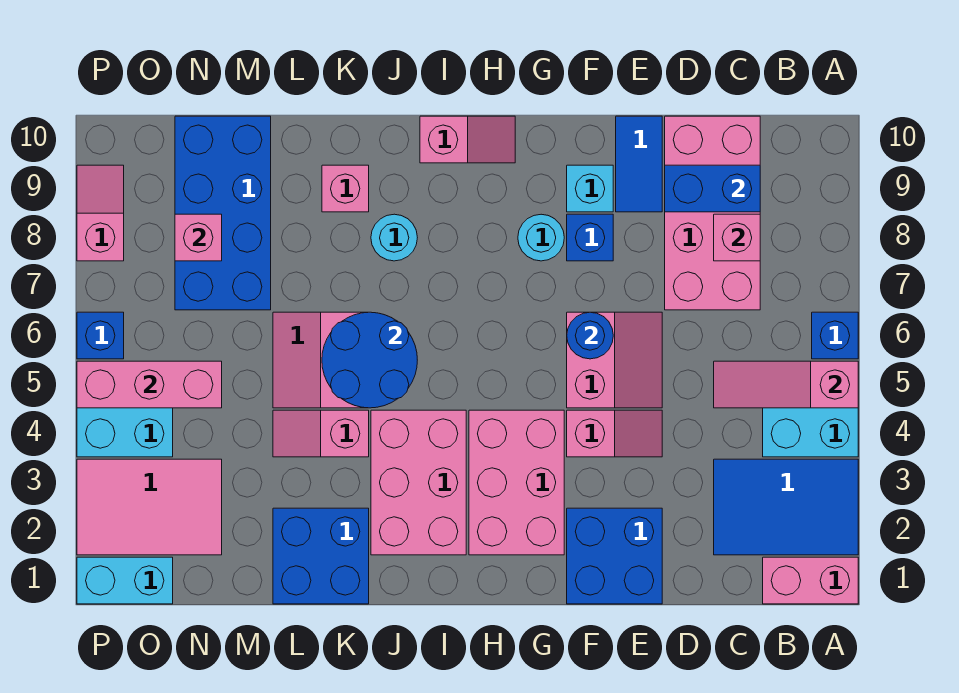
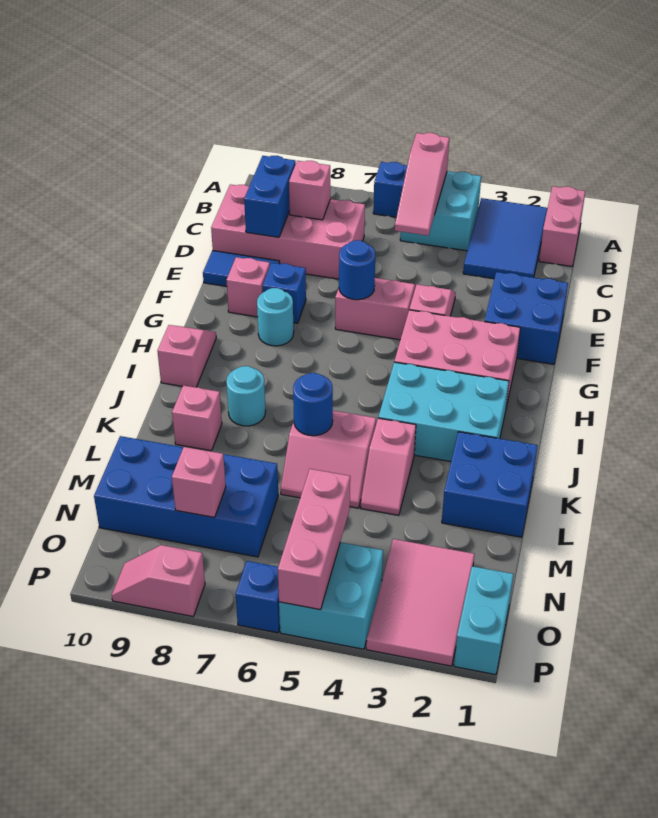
cyan 1x1 brick [567,165,613,212] -> pink 1x1 brick [226,257,270,317]
pink 2x3 brick [371,410,466,555] -> cyan 2x3 brick [378,362,509,462]
blue 2x2 round brick [322,312,417,408] -> blue 1x1 round brick [293,373,333,436]

